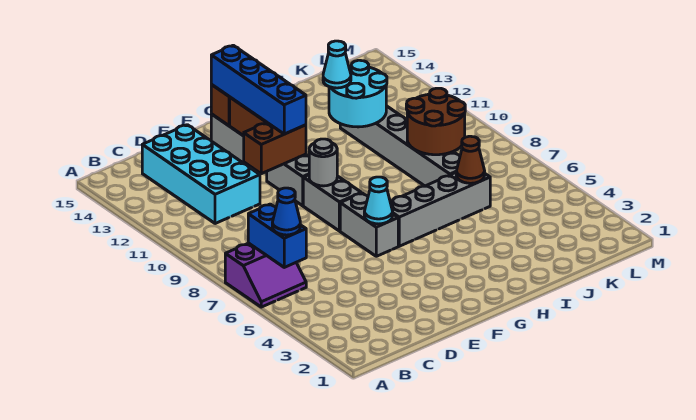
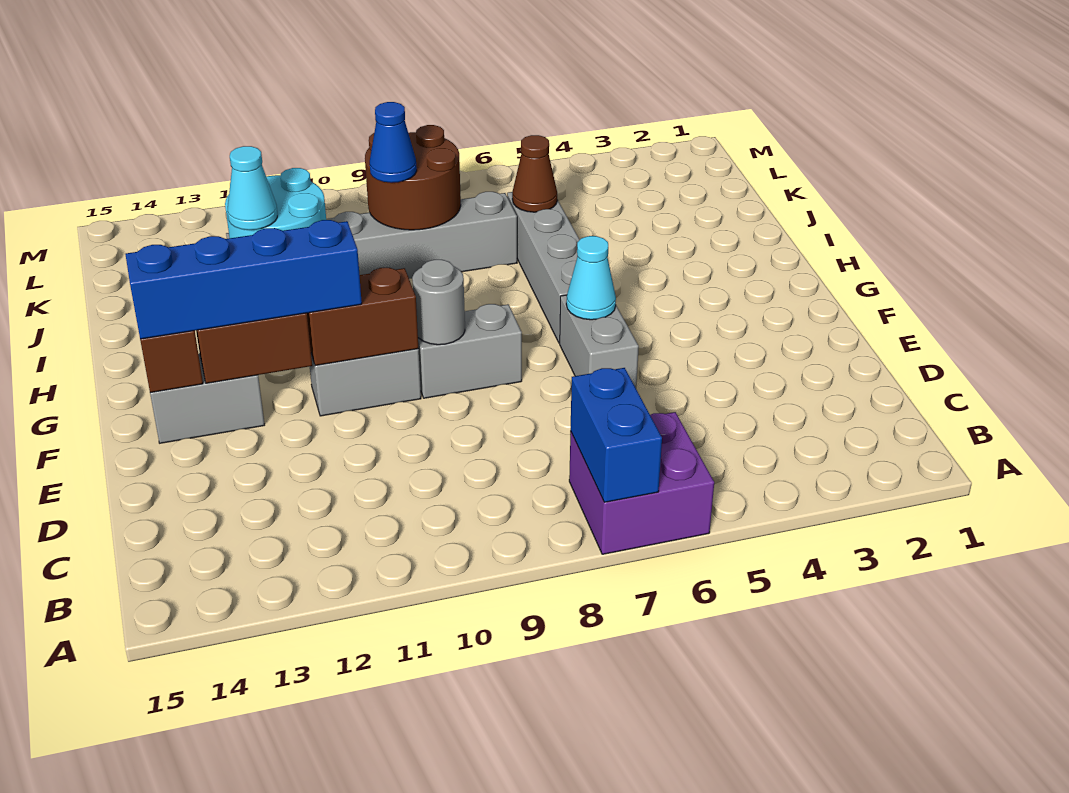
purple 2x2 slope [225,243,306,307] -> purple 2x2 brick [569,412,714,554]
blue 1x2 brick [248,204,306,267] -> blue 1x2 brick turned to [571,368,662,502]
blue 1x1 cone [272,188,300,235] -> blue 1x1 cone moved to [370,102,417,183]
cyan 2x4 brick [142,125,260,224] -> none
brown 1x2 brick [244,123,306,174] -> brown 1x2 brick turned to [307,268,418,366]
grey 1x2 brick [340,193,398,256] -> grey 1x2 brick turned to [560,295,639,388]

